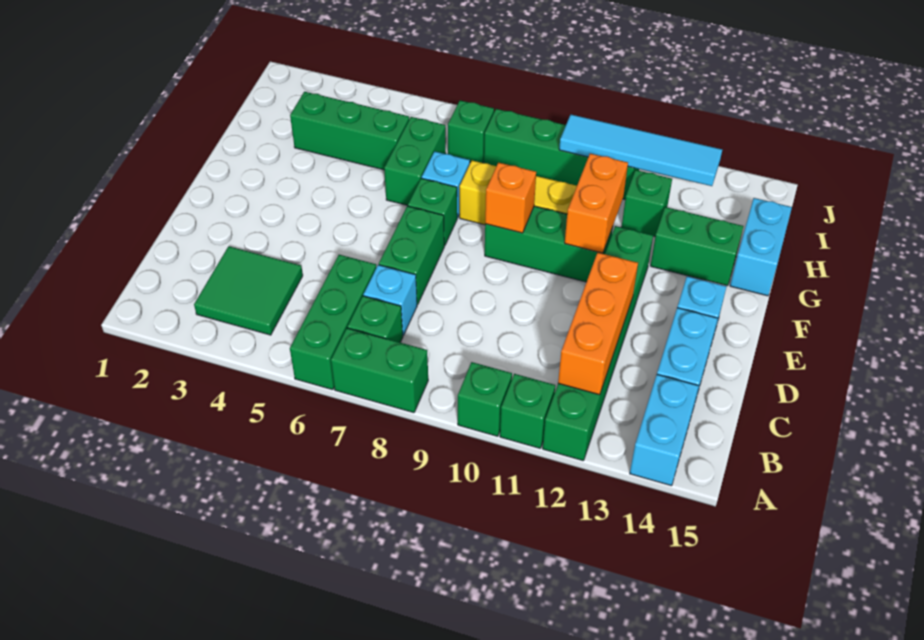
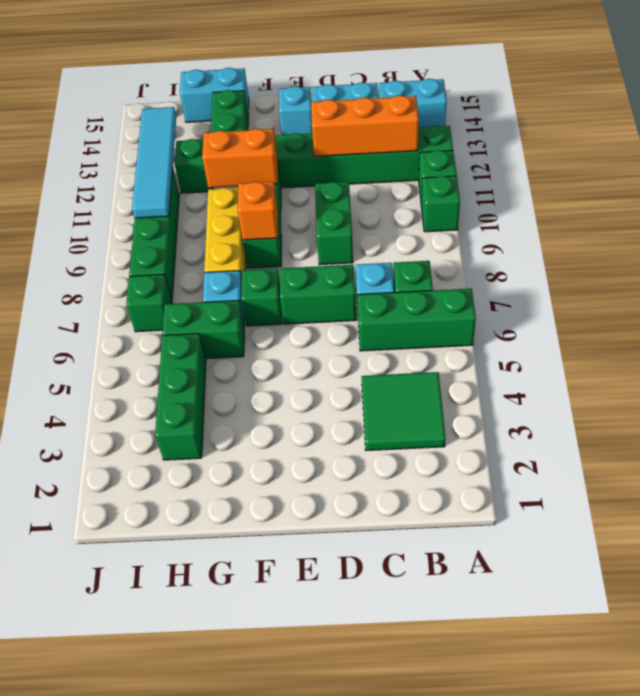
green 1x2 brick [331,328,428,413] -> green 1x2 brick moved to [315,182,353,265]

